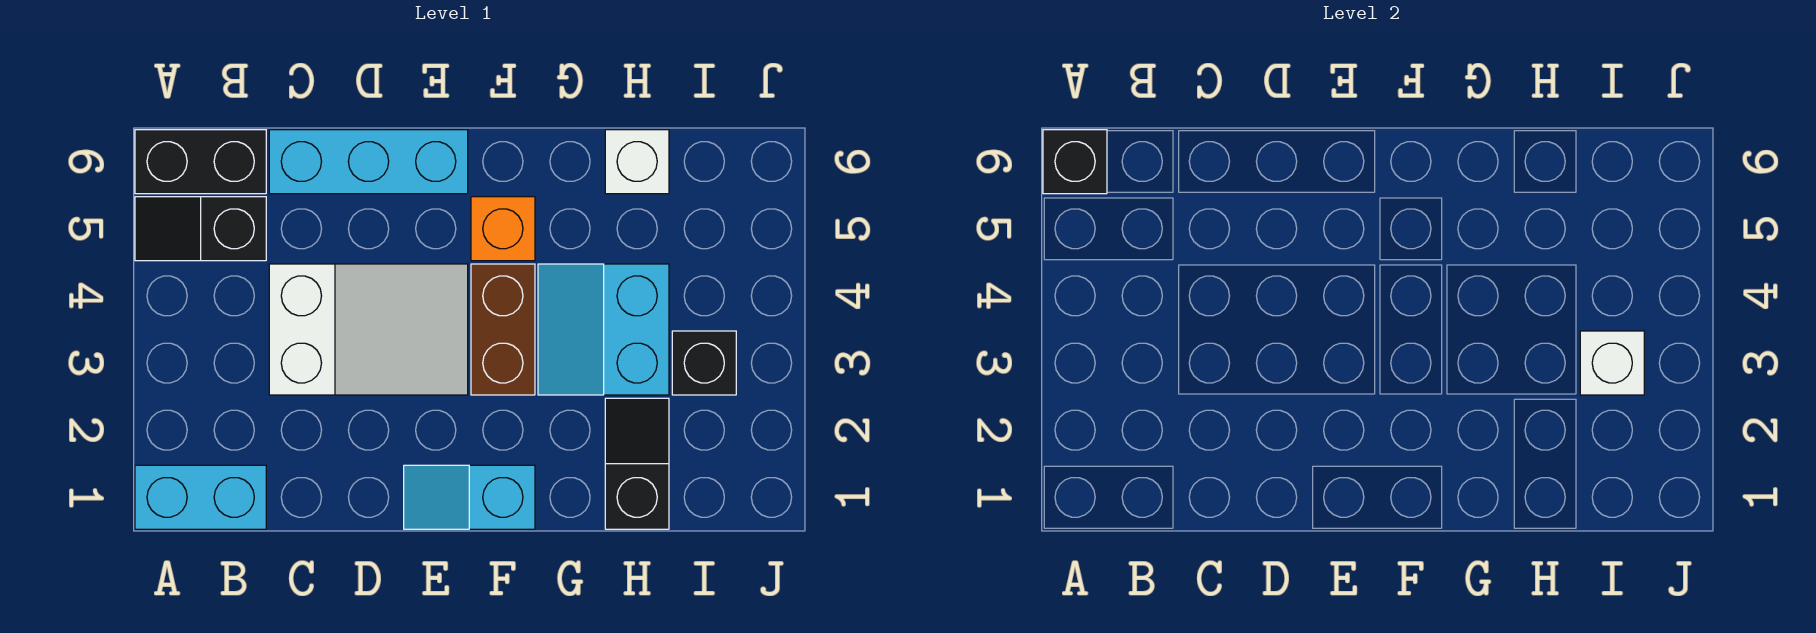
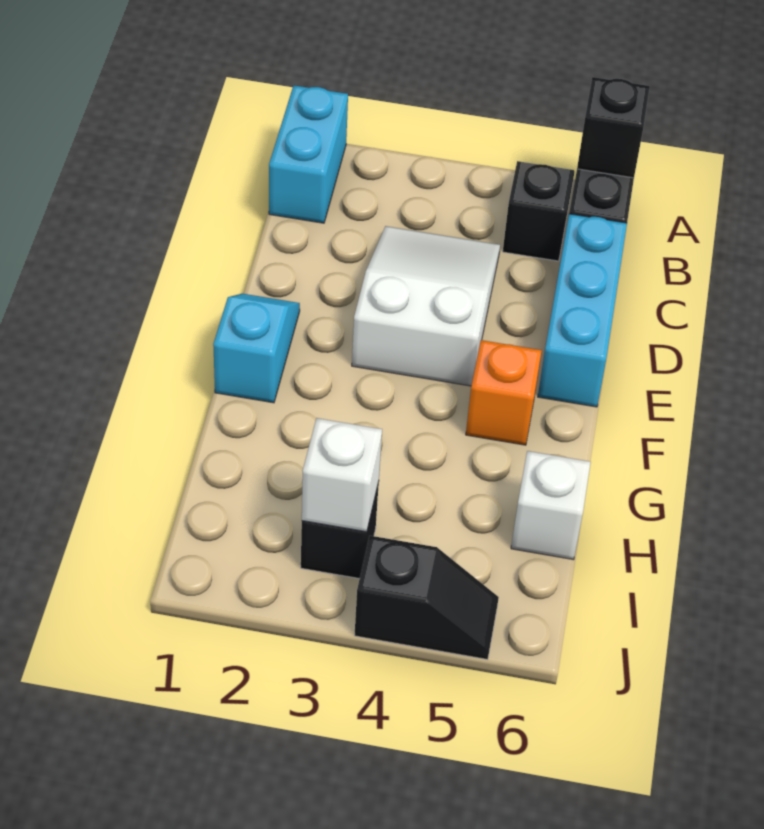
white 2x3 slope [269,264,468,395] -> white 2x3 slope turned to [352,226,500,386]
brown 1x2 brick [471,264,535,395] -> none
cyan 2x2 slope [538,264,669,395] -> none
black 1x2 slope [605,398,669,529] -> black 1x2 slope moved to [354,536,499,660]

